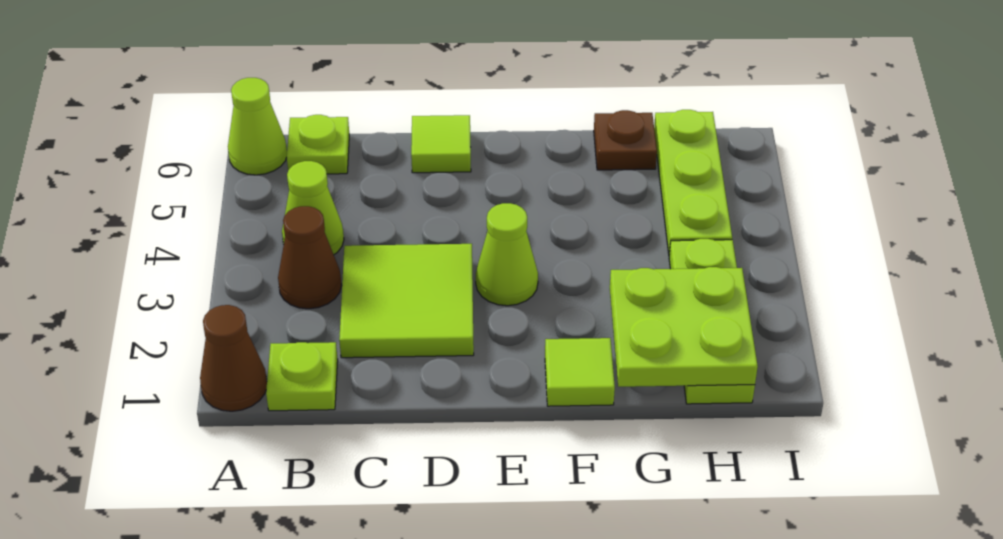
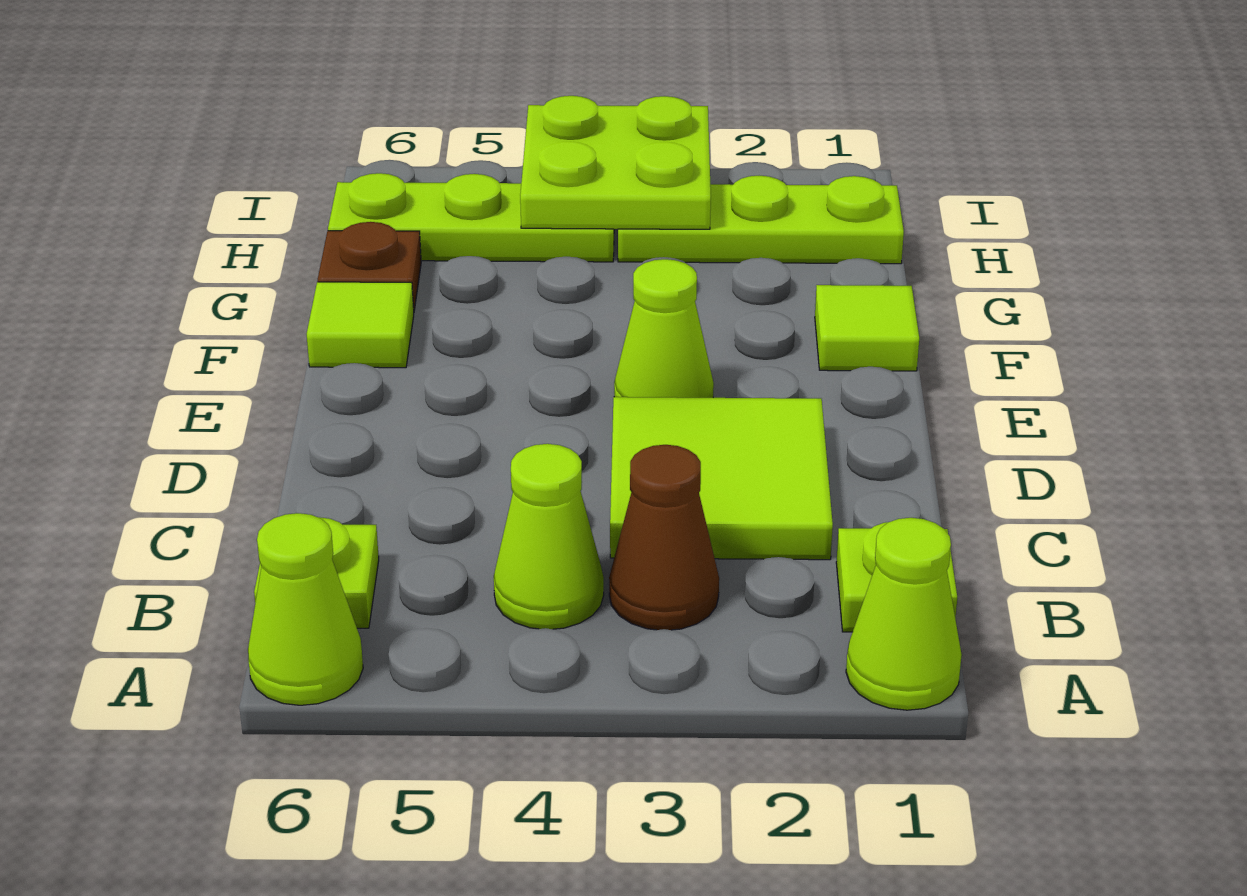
brown 1x1 cone [200,305,267,411] -> lime 1x1 cone [846,518,962,710]
lime 1x1 tile [411,115,471,173] -> lime 1x1 tile moved to [307,282,414,368]
lime 2x2 plate [610,267,758,387] -> lime 2x2 plate moved to [520,96,711,229]

